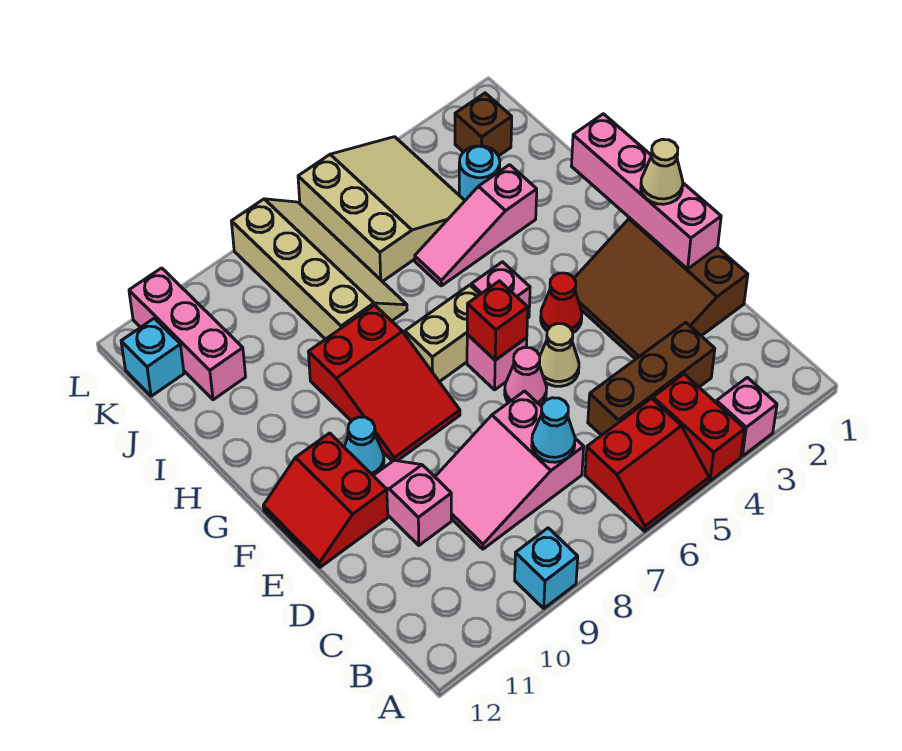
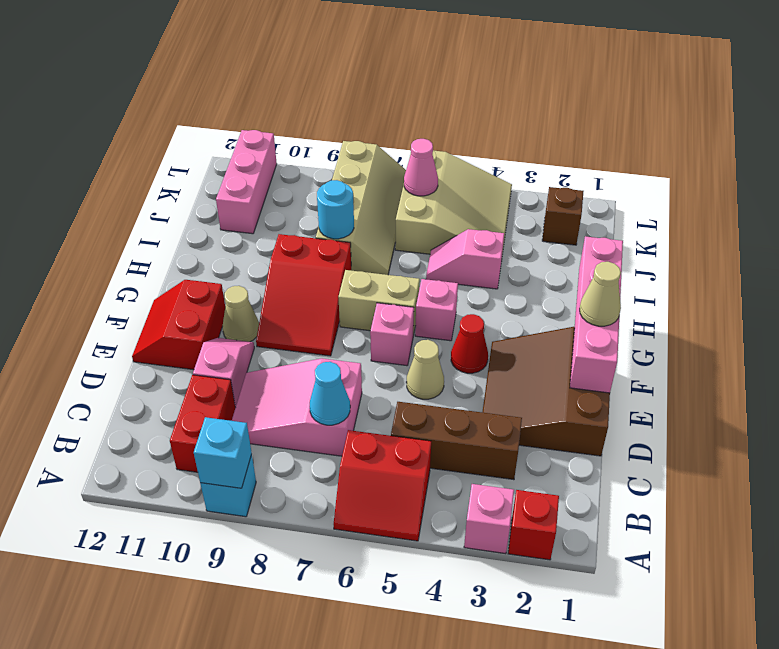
red 1x2 brick [653,374,745,481] -> red 1x2 brick moved to [170,375,235,472]
pink 1x1 cone [505,347,547,405] -> pink 1x1 cone moved to [404,139,438,196]
red 1x1 brick [467,281,528,360] -> red 1x1 brick moved to [508,490,559,560]
cyan 1x1 cone [344,417,384,475] -> tan 1x1 cone [222,286,259,342]
pink 1x3 slope [415,165,537,286] -> pink 1x2 slope [426,229,504,289]
cyan 1x1 round brick [459,146,500,200] -> cyan 1x1 round brick moved to [317,180,354,239]
cyan 1x1 brick [121,318,184,396] -> cyan 1x1 brick moved to [194,417,252,488]

